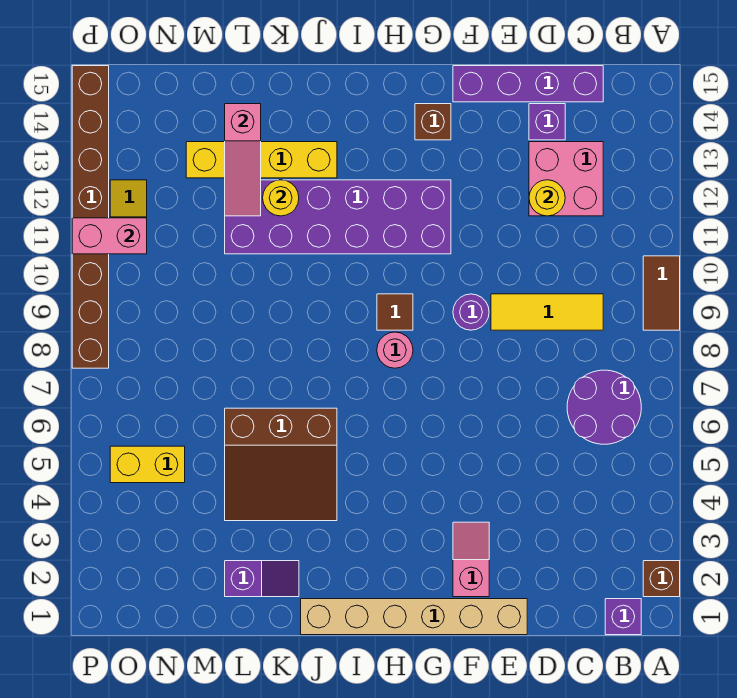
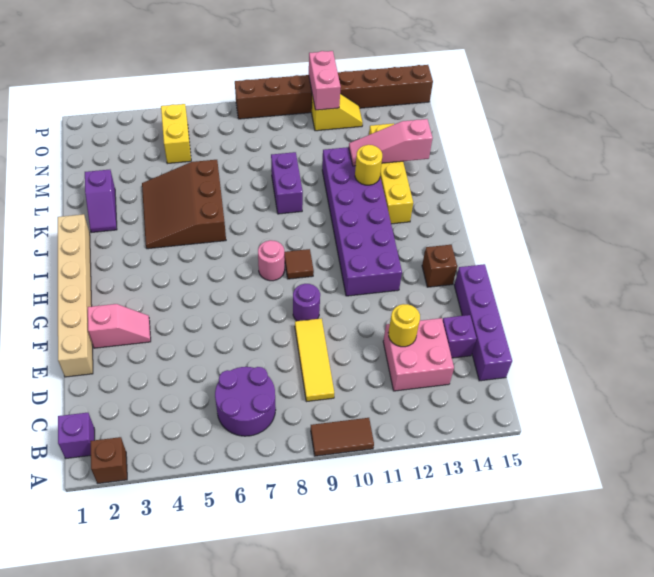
none -> purple 1x2 brick [271,152,303,214]

